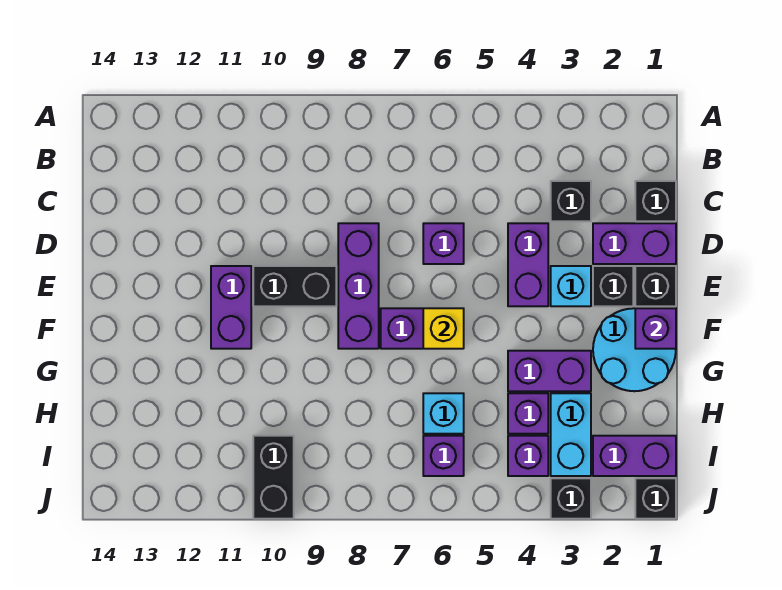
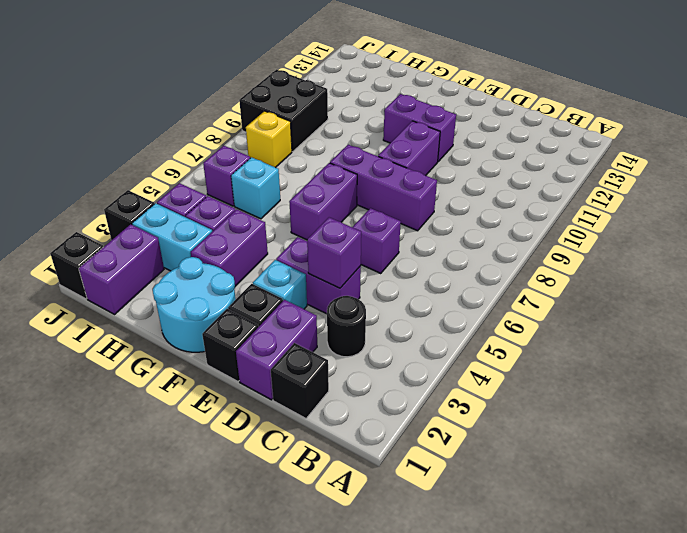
black 1x1 brick [551,181,591,221] -> black 1x1 round brick [327,296,366,357]
black 1x2 brick [253,266,336,306] -> purple 1x2 brick [378,121,440,176]
purple 1x1 brick [635,308,676,349] -> purple 1x1 brick moved to [307,217,361,288]
yellow 1x1 brick [423,308,464,349] -> yellow 1x1 brick moved to [246,111,292,168]
black 1x2 brick [253,436,294,519] -> black 2x2 brick [239,70,328,152]

